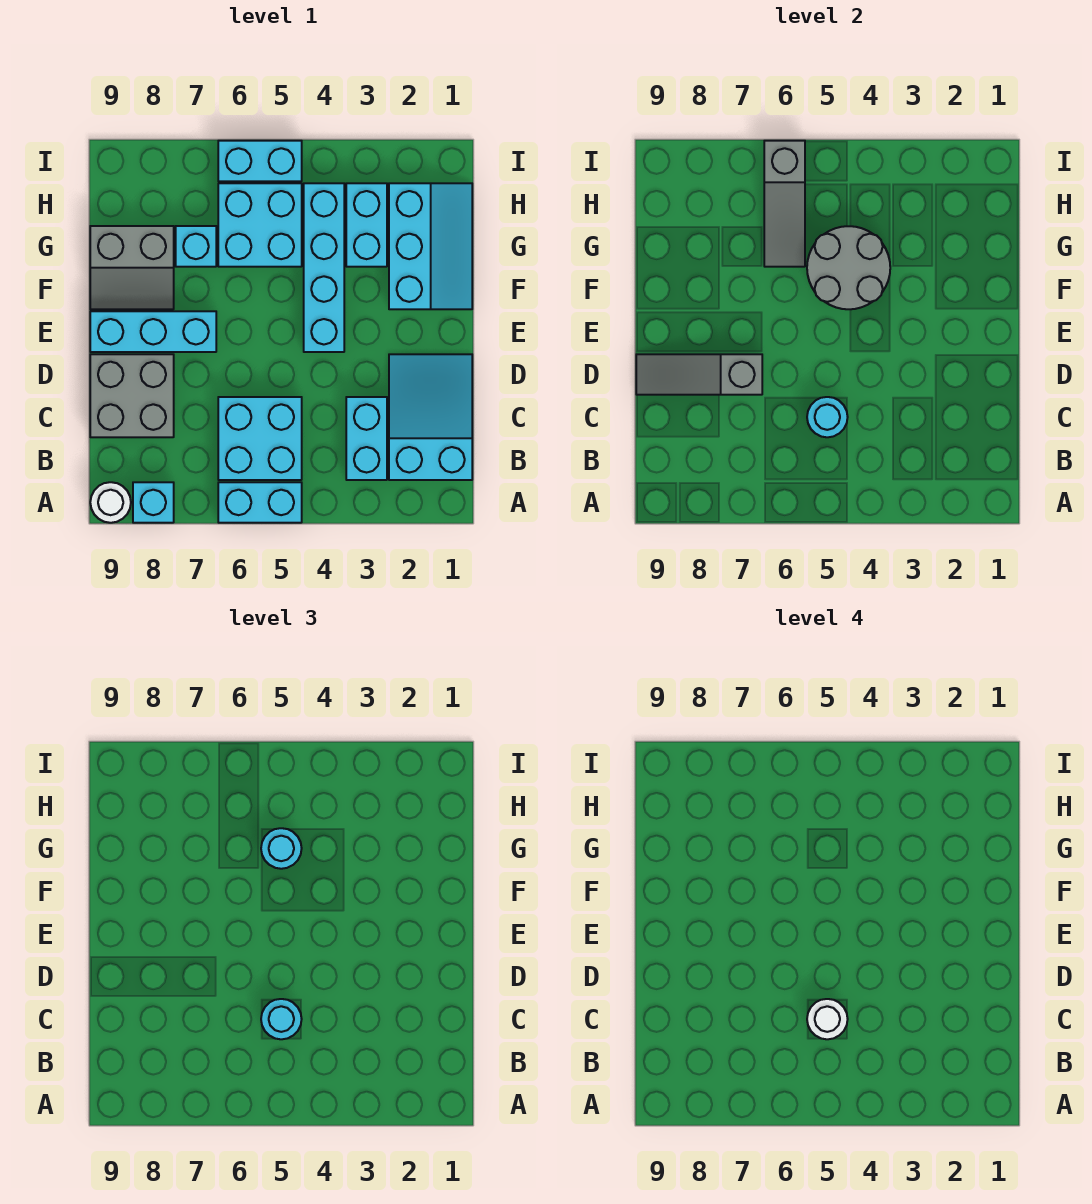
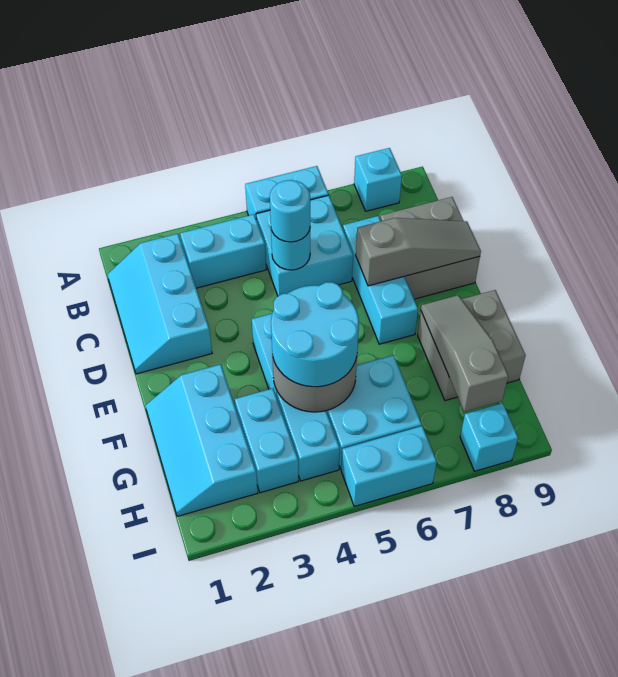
white 1x1 round brick [90,482,131,523] -> none
cyan 2x3 slope [389,354,472,480] -> cyan 2x3 slope turned to [107,234,212,374]
cyan 1x2 brick [346,397,387,480] -> cyan 1x2 brick turned to [180,214,266,288]
white 1x1 round brick [807,999,848,1039] -> none
cyan 1x3 brick [90,311,216,352] -> cyan 1x3 brick turned to [343,216,418,344]
grey 2x2 slope [90,226,174,309] -> grey 2x2 brick [418,290,525,401]
cyan 1x1 round brick [261,828,302,869] -> cyan 2x2 round brick [271,282,359,387]
grey 1x3 slope [764,141,805,267] -> grey 1x3 slope moved to [421,295,508,412]
cyan 1x1 brick [176,226,216,267] -> cyan 1x1 brick moved to [460,403,518,471]

